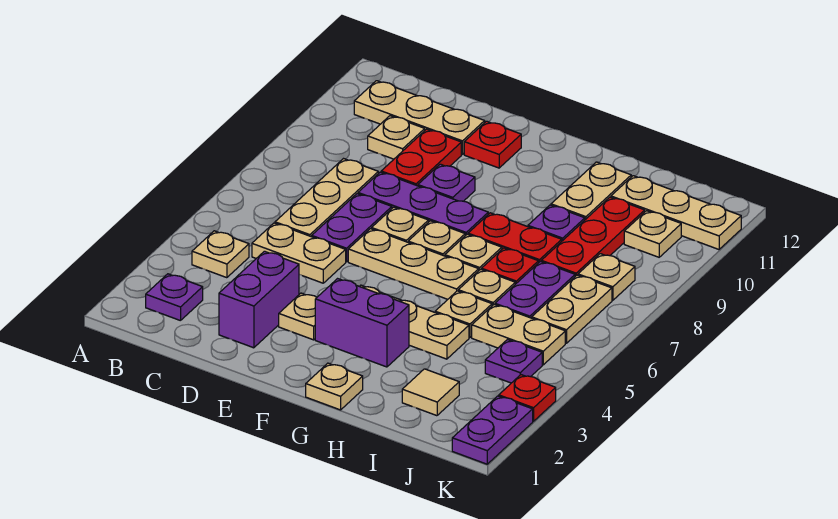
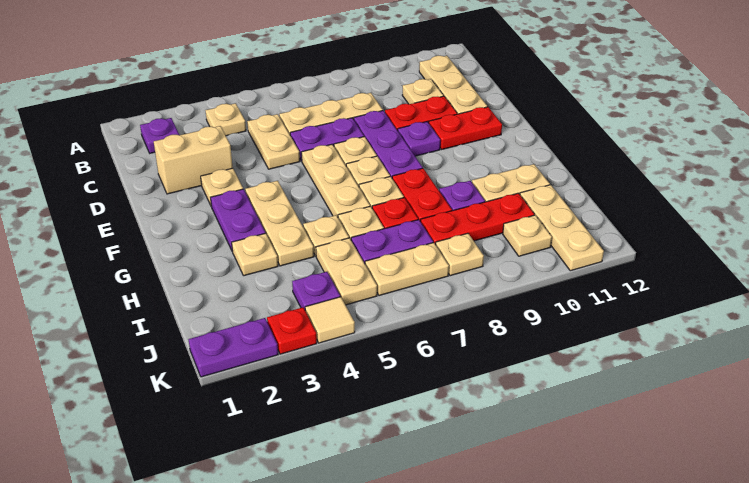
purple 1x2 brick [219,251,299,348] -> tan 1x2 brick [154,126,233,194]
red 1x1 plate [464,121,521,168] -> red 1x2 plate [429,107,502,150]
purple 1x2 brick [315,279,409,367] -> purple 1x2 plate [211,189,265,252]
tan 1x1 plate [306,363,363,410] -> tan 1x1 plate moved to [232,233,278,276]
tan 1x1 tile [402,369,459,416] -> tan 1x1 tile moved to [305,297,355,343]

